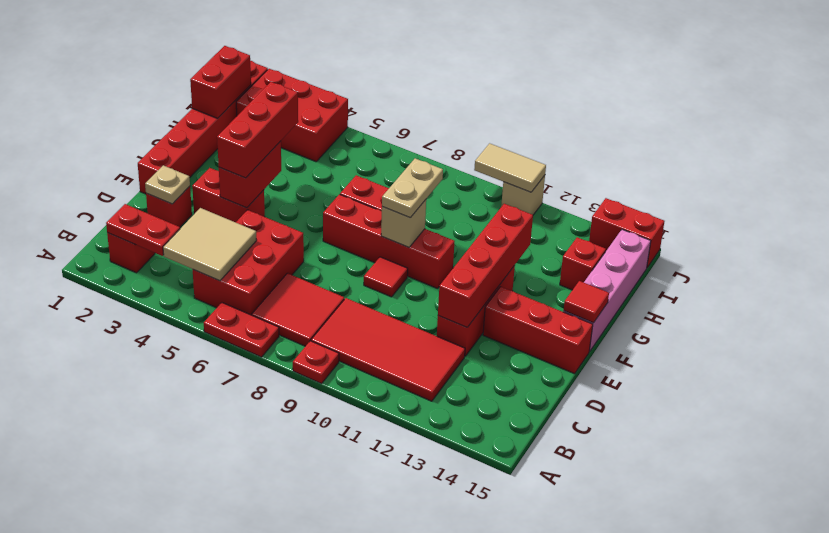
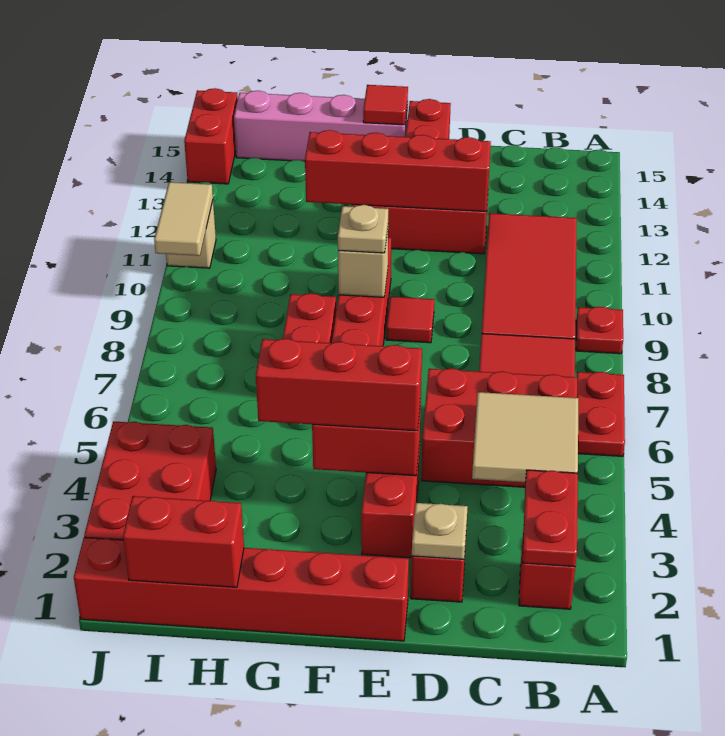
tan 1x2 plate [382,158,443,218] -> tan 1x1 plate [338,205,388,253]
red 1x1 brick [560,237,606,290] -> none

